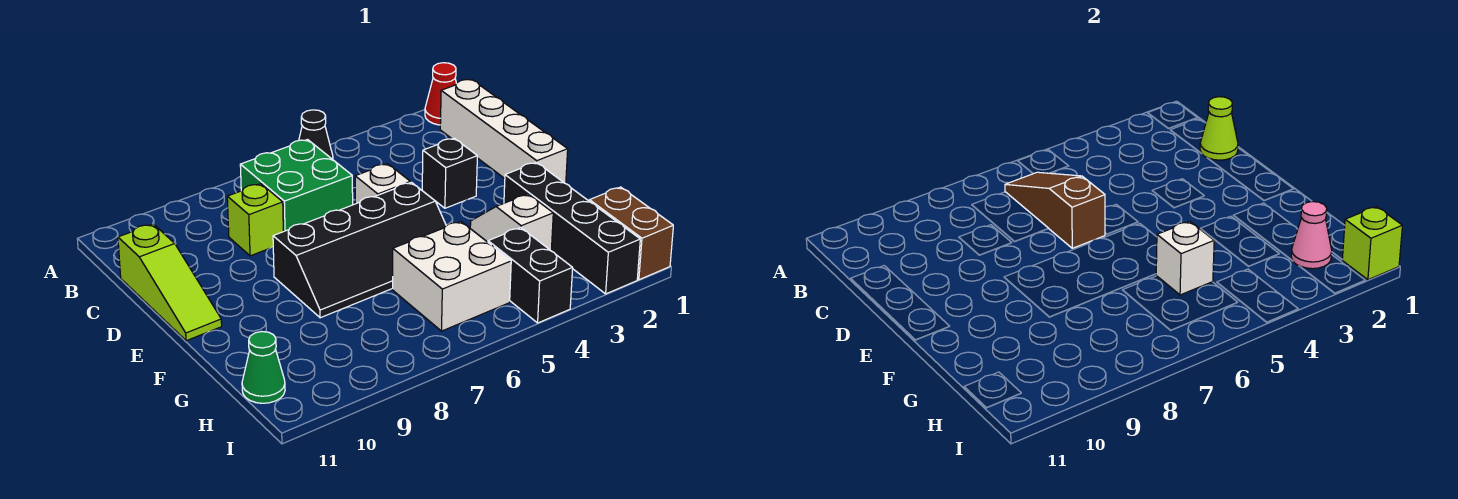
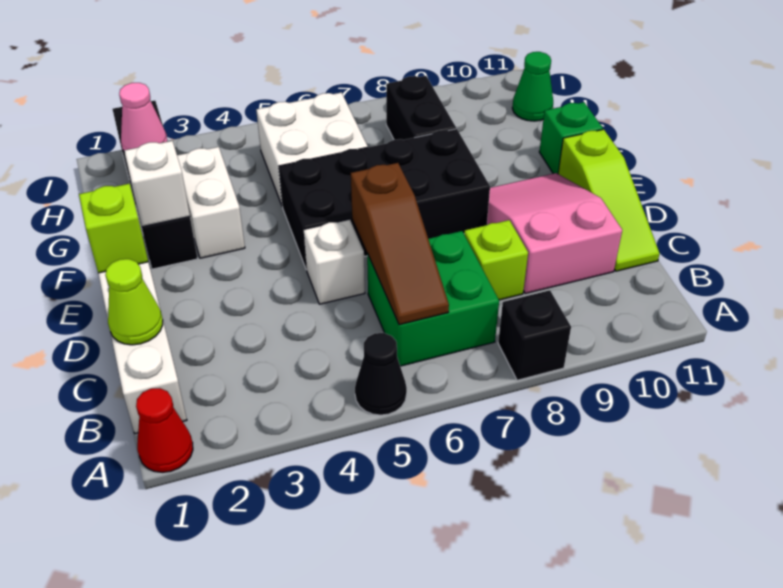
none -> pink 2x3 slope [487,173,622,294]
lime 1x3 slope [118,224,222,341] -> lime 1x3 slope turned to [558,129,660,271]
black 1x1 brick [422,138,477,208] -> black 1x1 brick moved to [498,290,571,380]
black 2x4 slope [273,182,446,318] -> black 2x4 brick [279,129,490,270]
white 1x2 slope [470,194,553,250] -> white 1x2 brick [177,147,245,258]
none -> green 1x1 brick [539,102,603,174]
white 1x1 brick [1156,221,1214,295] -> white 1x1 brick moved to [124,141,190,227]
brown 1x2 brick [589,187,673,280] -> none
black 1x2 brick [488,228,573,323] -> black 1x2 brick moved to [386,76,456,140]
lime 1x1 brick [1342,207,1402,280] -> lime 1x1 brick moved to [79,184,148,273]

